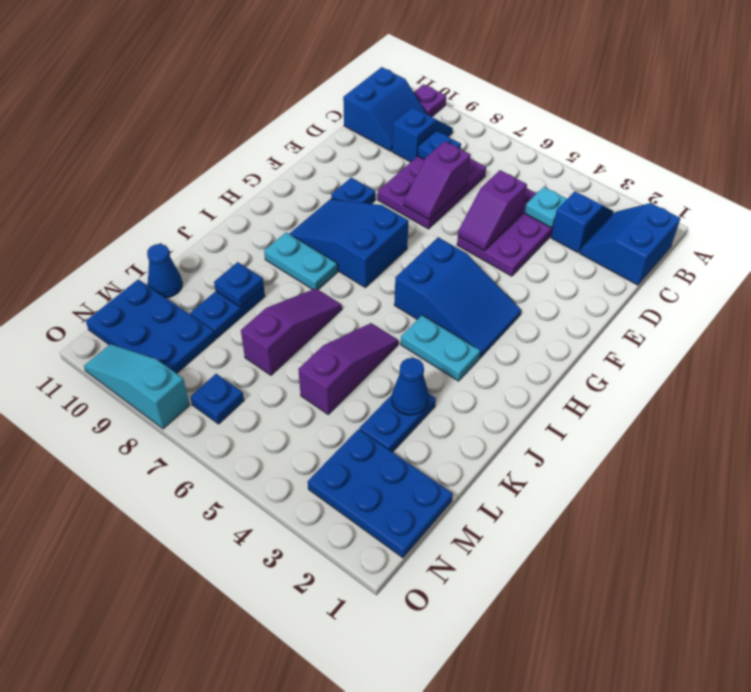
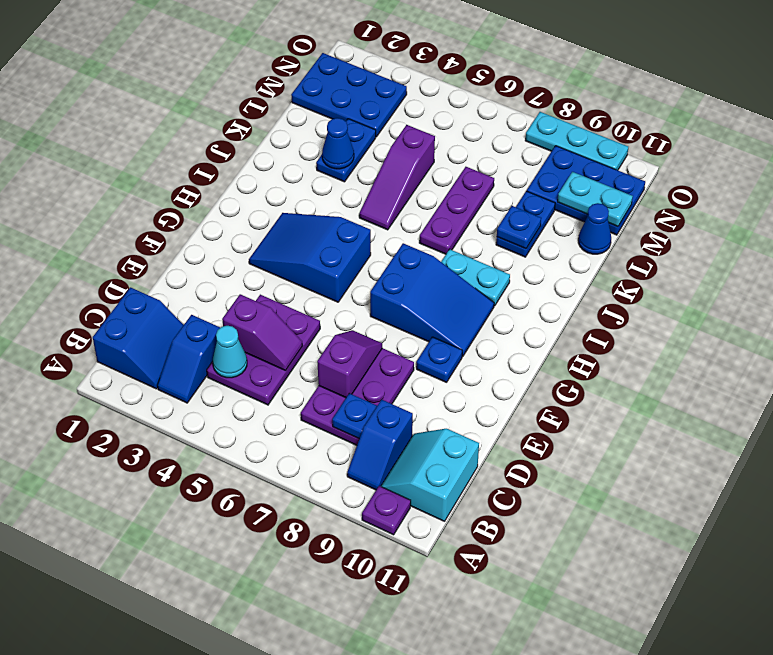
blue 2x2 slope [343,67,428,151] -> cyan 2x2 slope [381,429,479,521]
cyan 1x1 plate [525,187,567,228] -> cyan 1x1 cone [213,326,247,378]
purple 1x2 slope [458,170,527,251] -> purple 1x2 slope turned to [222,294,302,371]
cyan 1x2 plate [401,315,480,381] -> cyan 1x2 plate moved to [558,172,633,227]
purple 1x3 slope [241,289,342,375] -> purple 1x3 plate [419,167,494,254]
blue 1x1 plate [190,374,244,424] -> none
cyan 1x3 slope [84,344,189,429] -> cyan 1x3 plate [525,112,628,170]

